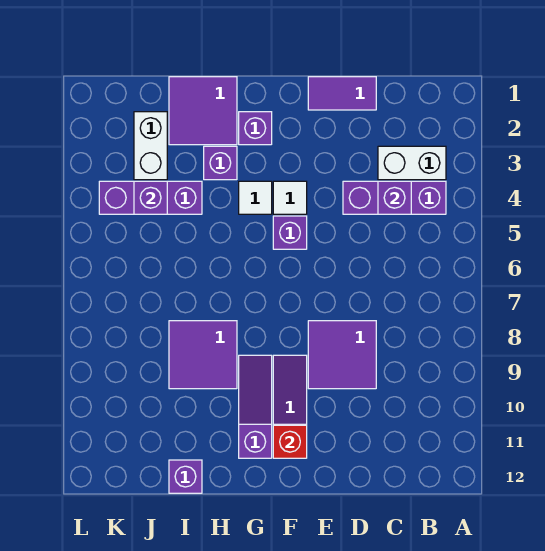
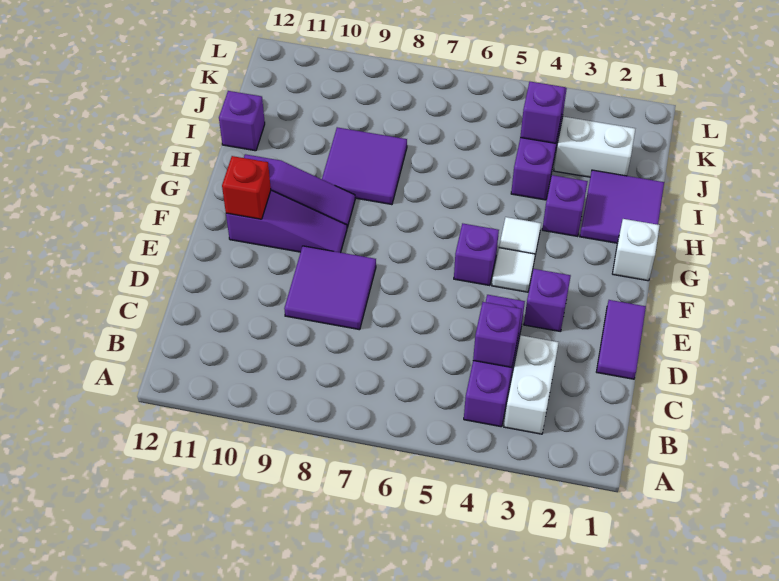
none -> white 1x1 brick [612,219,660,281]
purple 1x1 brick [239,112,272,145] -> purple 1x1 brick moved to [524,269,571,332]

